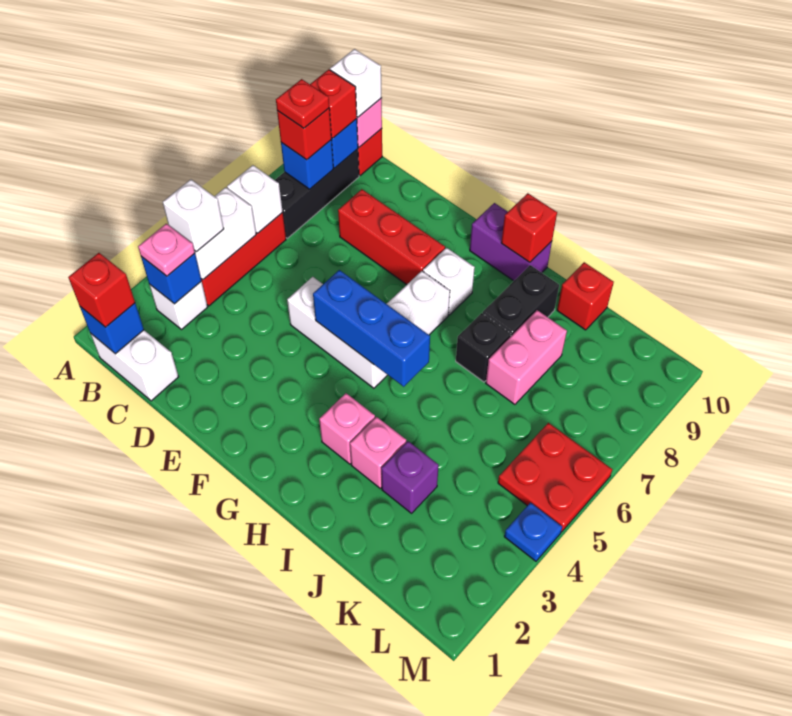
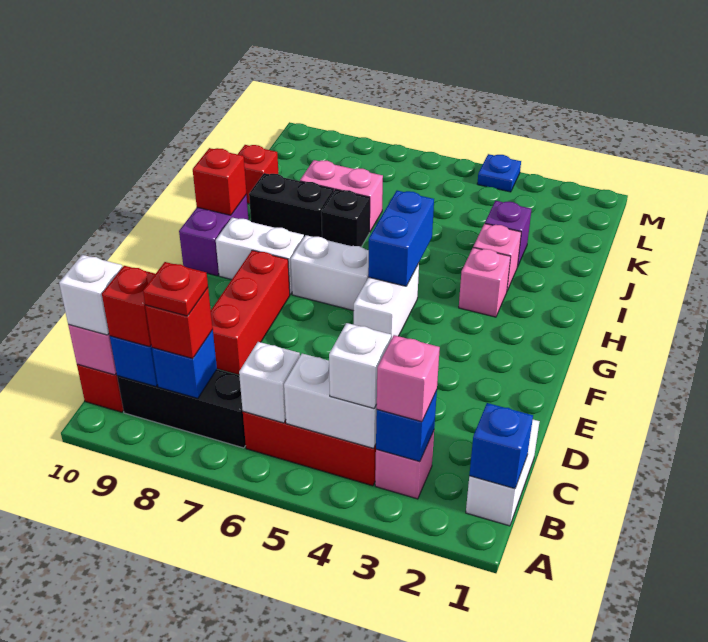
red 1x1 brick [68,253,135,327] -> none
white 1x1 brick [149,282,208,329] -> pink 1x1 brick [375,431,434,499]
pink 1x1 plate [138,224,195,276] -> pink 1x1 brick [377,335,440,422]
white 1x3 brick [287,277,387,388] -> white 1x2 brick [354,263,419,339]
blue 1x3 brick [313,270,430,387] -> blue 1x2 brick [368,191,434,286]
white 1x1 brick [423,248,475,315] -> white 1x2 brick [216,217,304,294]
red 2x2 plate [498,423,612,532] -> none

